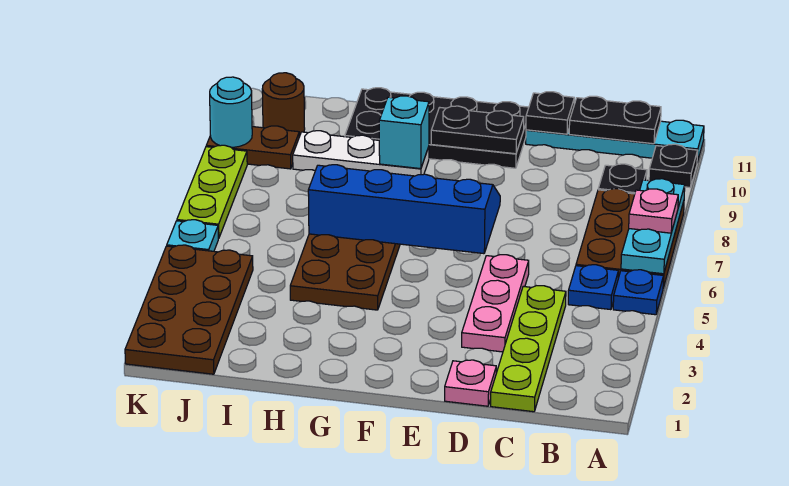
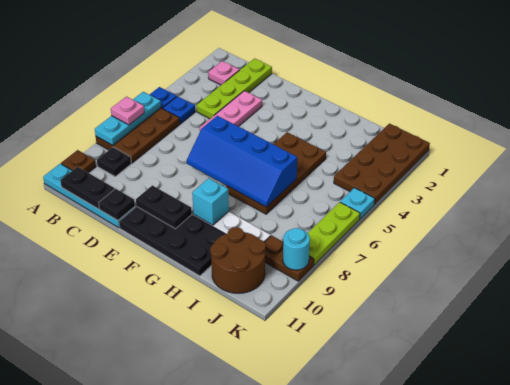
black 1x1 plate [649,144,698,188] -> brown 1x1 plate [61,150,96,173]
pink 1x1 plate [445,360,496,406] -> pink 1x1 plate moved to [208,61,239,85]
brown 1x1 round brick [262,73,305,137] -> brown 2x2 round brick [210,227,266,293]

